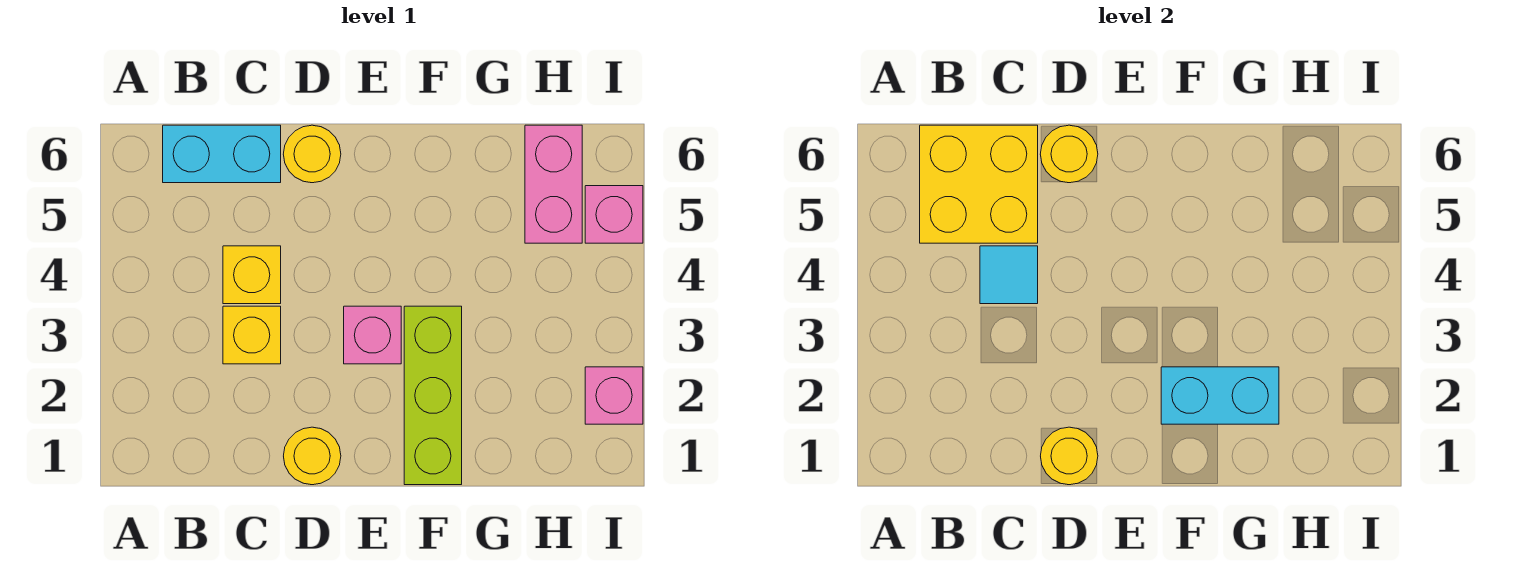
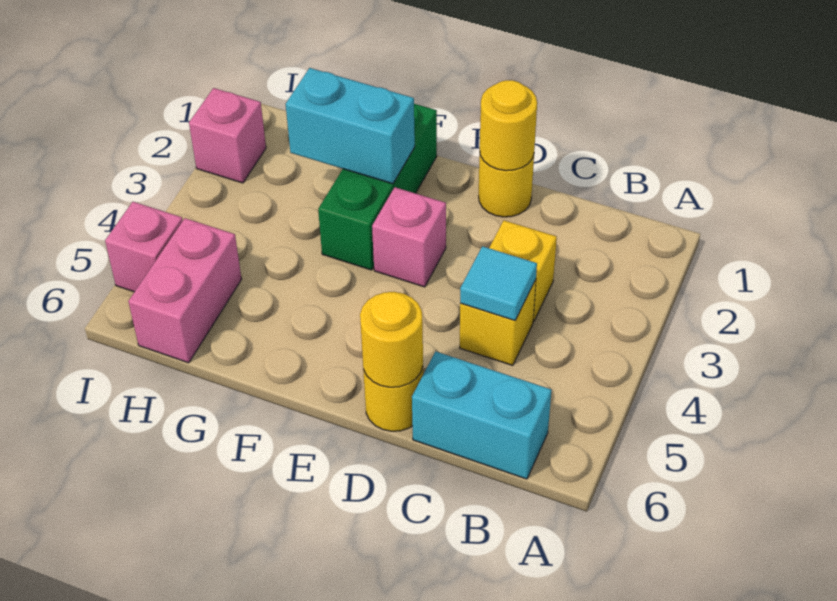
yellow 2x2 brick [920,125,1038,243] -> none
lime 1x3 brick [404,306,462,485] -> green 1x3 brick [318,104,437,270]

